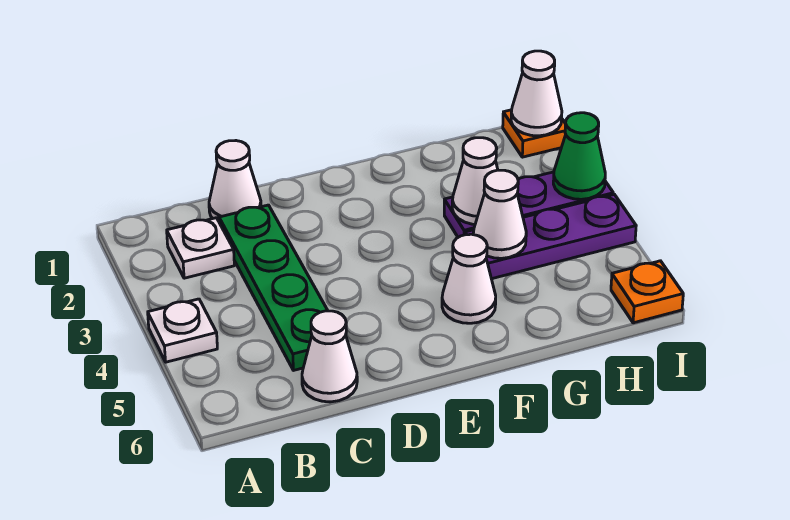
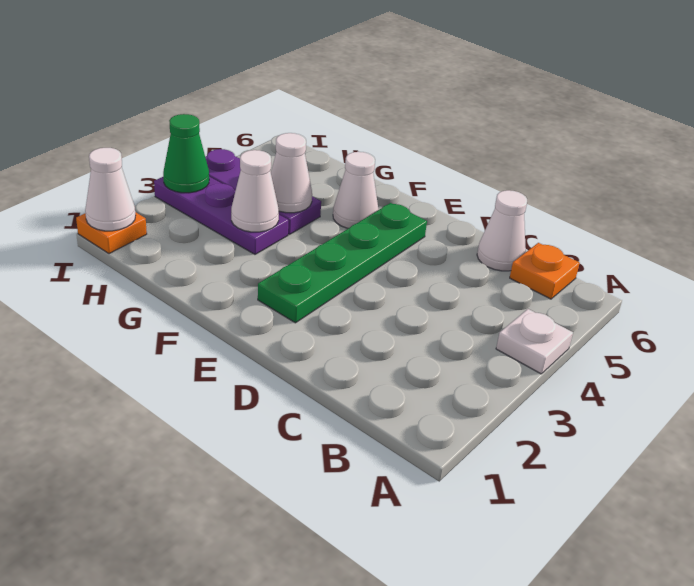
white 1x1 plate [167,218,234,278] -> none
white 1x1 cone [209,141,261,221] -> none
green 1x4 plate [219,205,328,370] -> green 1x4 plate moved to [258,203,427,323]
orange 1x1 plate [611,261,683,323] -> orange 1x1 plate moved to [510,243,580,299]

